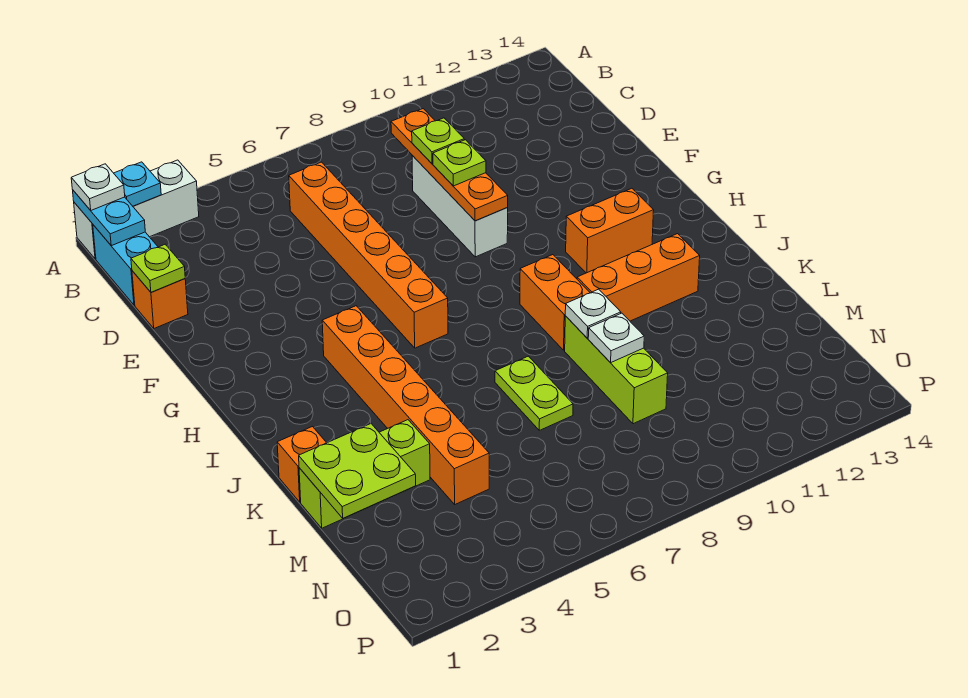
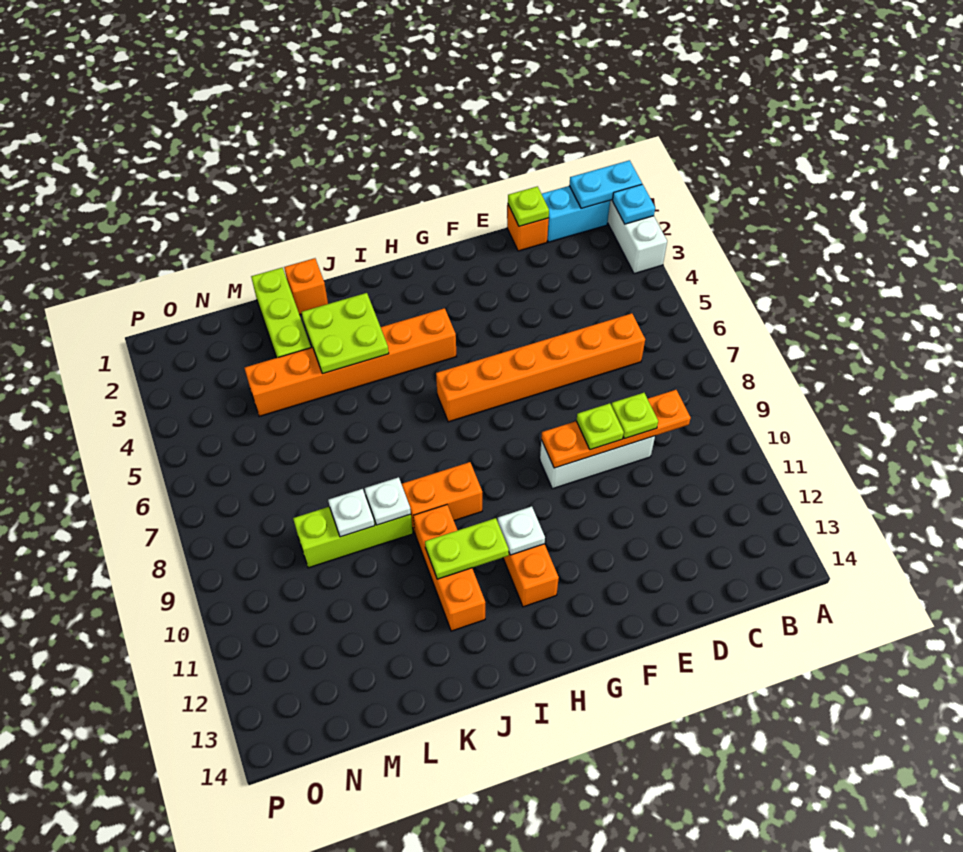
white 1x1 plate [71,164,125,210] -> white 1x1 plate moved to [498,506,545,555]
lime 1x2 plate [495,356,573,430] -> lime 1x2 plate moved to [425,518,509,579]
lime 2x2 plate [299,424,416,518] -> lime 2x2 plate moved to [302,293,389,374]

